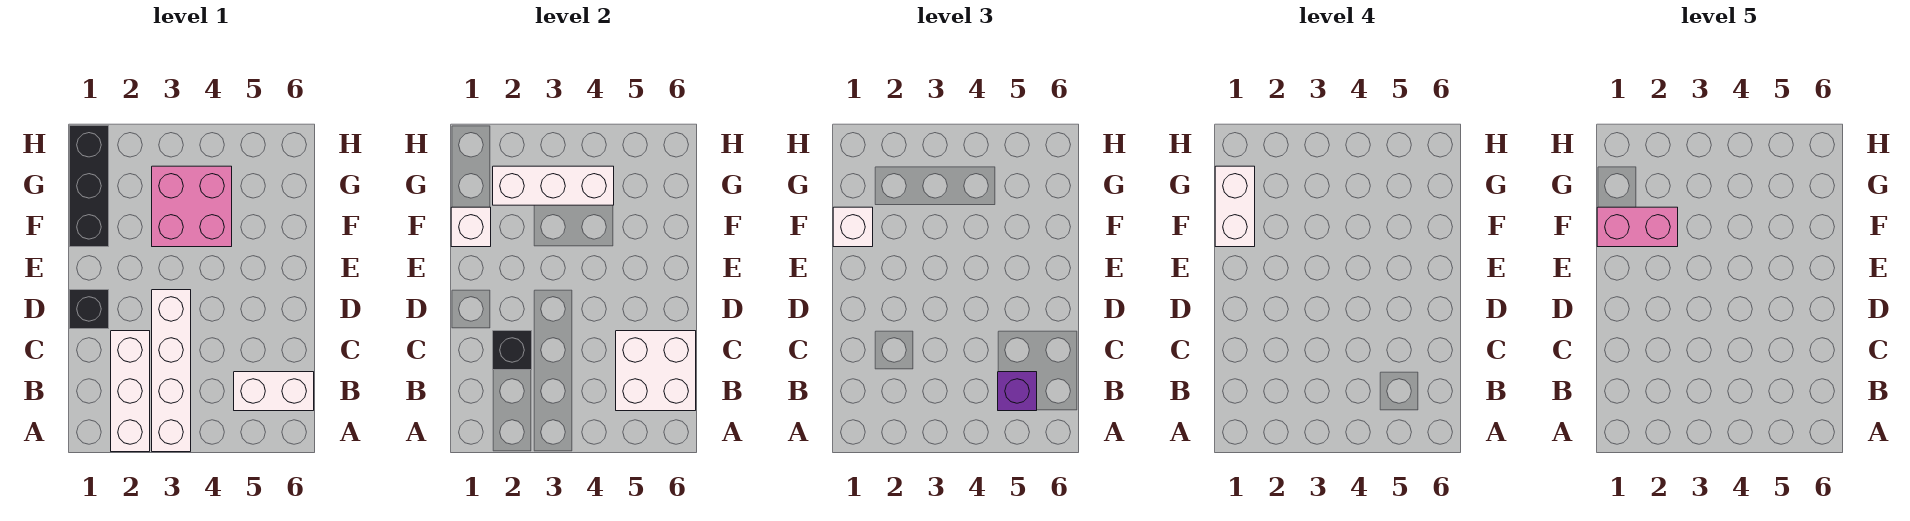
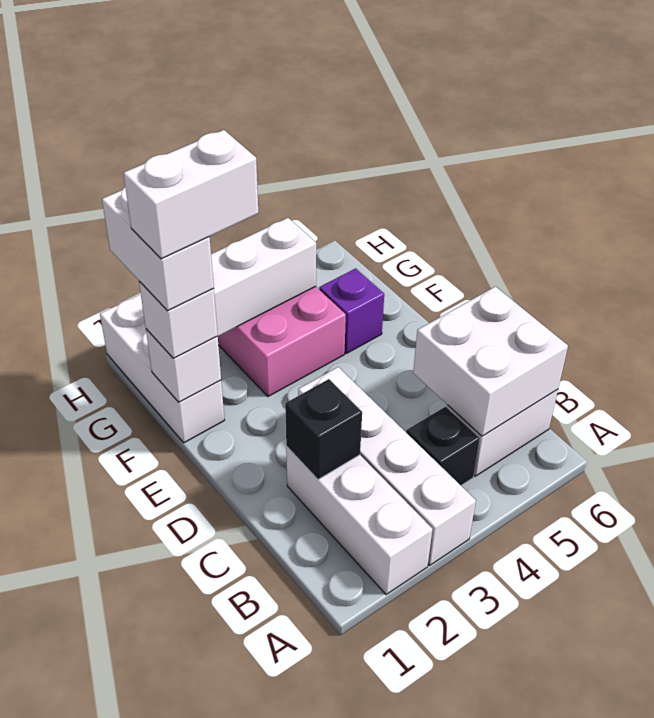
purple 1x1 brick [998,372,1037,411] -> purple 1x1 brick moved to [319,268,384,353]
black 1x1 brick [69,290,109,329] -> black 1x1 brick moved to [406,407,480,485]
black 1x3 brick [69,125,109,247] -> white 1x3 brick [100,294,224,443]
pink 1x2 brick [1597,207,1678,247] -> white 1x2 brick [123,130,258,259]

